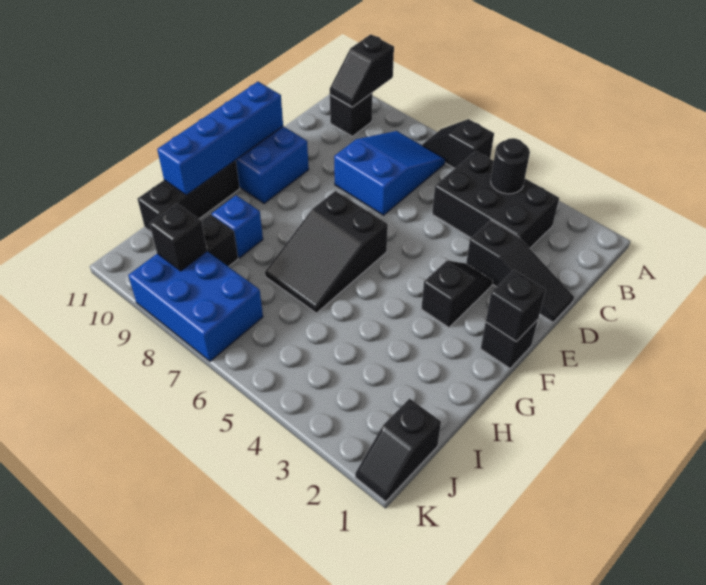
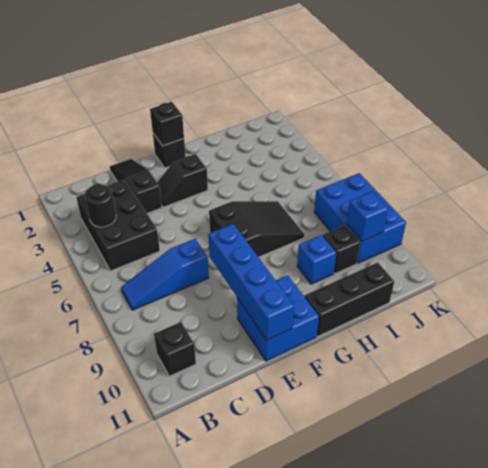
black 1x2 slope [422,119,494,168] -> none
black 1x2 slope [330,34,394,107] -> none
blue 2x3 slope [334,131,445,215] -> blue 1x3 slope [121,239,209,310]
blue 1x4 brick [157,82,283,195] -> blue 1x4 brick turned to [208,224,294,340]
black 1x2 slope [355,399,441,502] -> none
black 1x1 brick [150,204,207,271] -> blue 1x1 brick [346,192,388,242]

